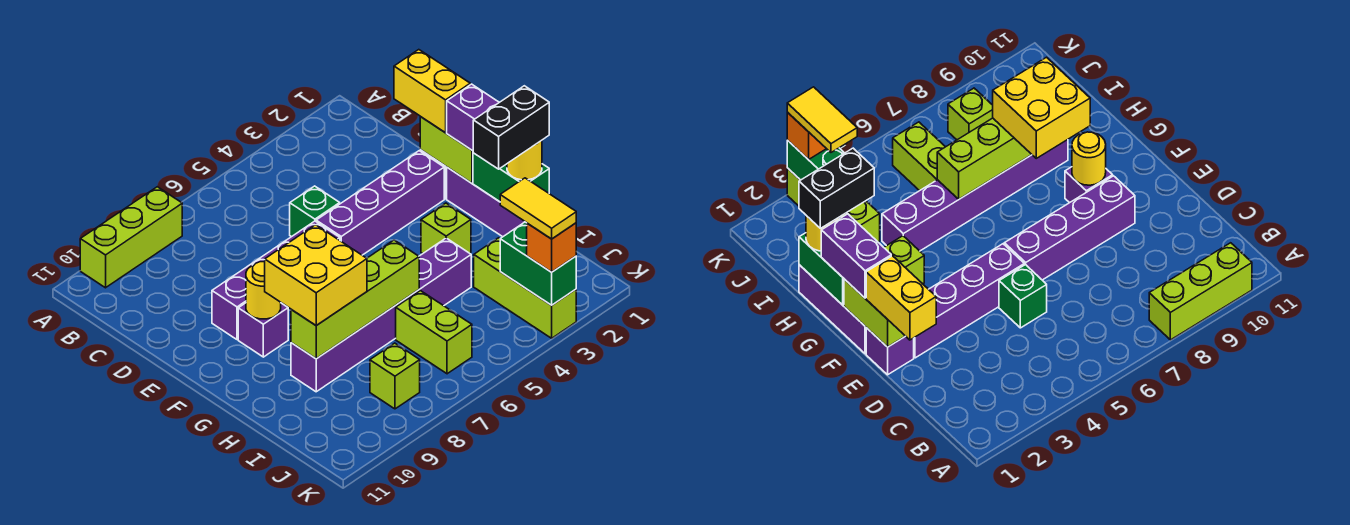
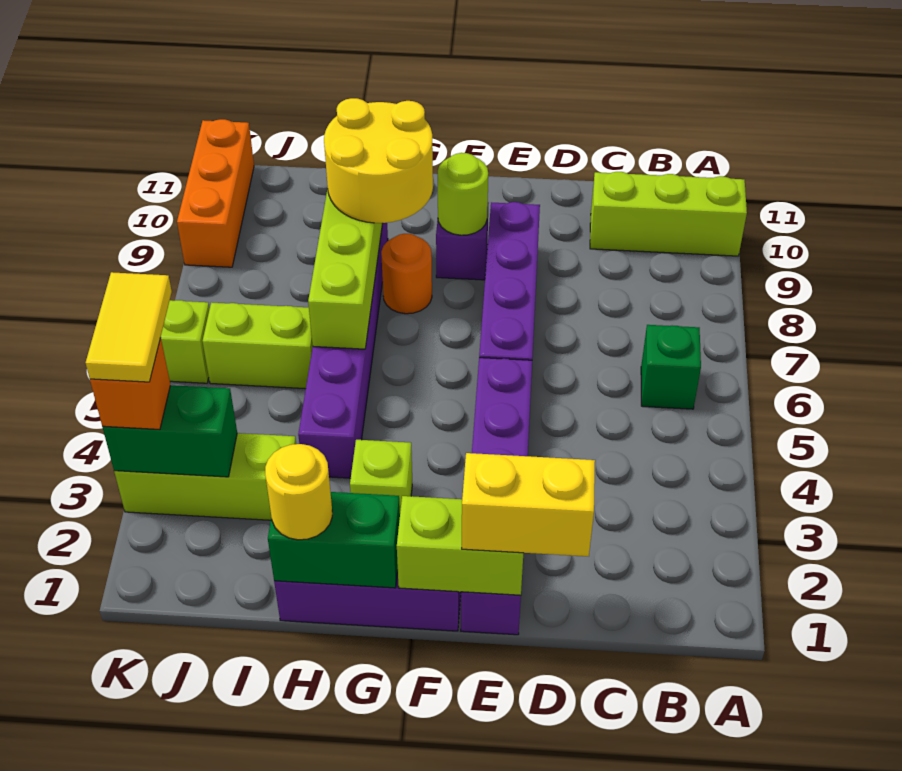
lime 1x3 brick [80,187,182,288] -> lime 1x3 brick turned to [590,172,747,256]
green 1x1 brick [290,186,340,237] -> green 1x1 brick moved to [641,325,701,409]
purple 1x2 brick [447,84,499,151] -> none
yellow 1x1 round brick [246,262,281,319] -> lime 1x1 round brick [438,153,488,235]
none -> orange 1x1 round brick [381,234,432,314]
yellow 2x2 brick [265,225,367,325] -> yellow 2x2 round brick [324,98,433,223]
black 1x2 brick [473,86,549,169] -> none
yellow 1x2 tile [500,178,576,239] -> yellow 1x2 tile turned to [86,272,172,382]
lime 1x1 brick [370,343,420,409] -> lime 1x1 brick moved to [161,300,210,383]
none -> orange 1x3 brick [177,119,254,267]

